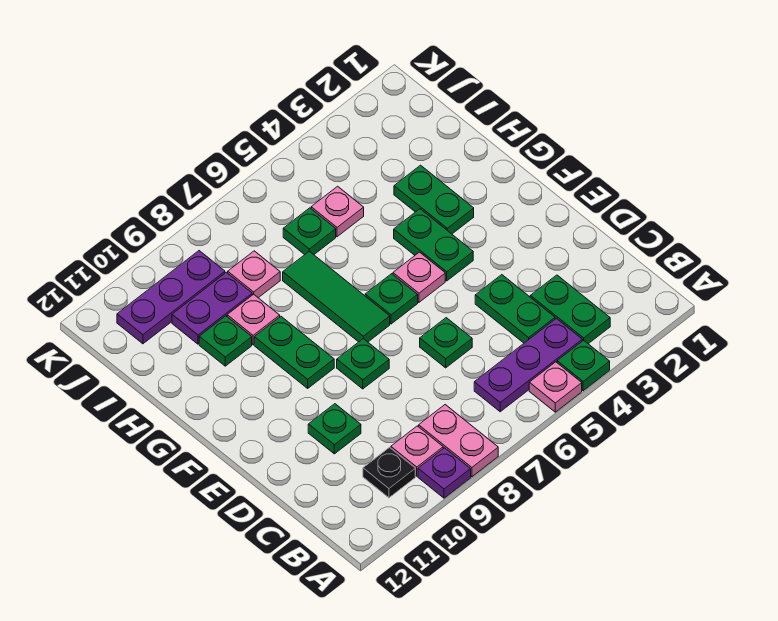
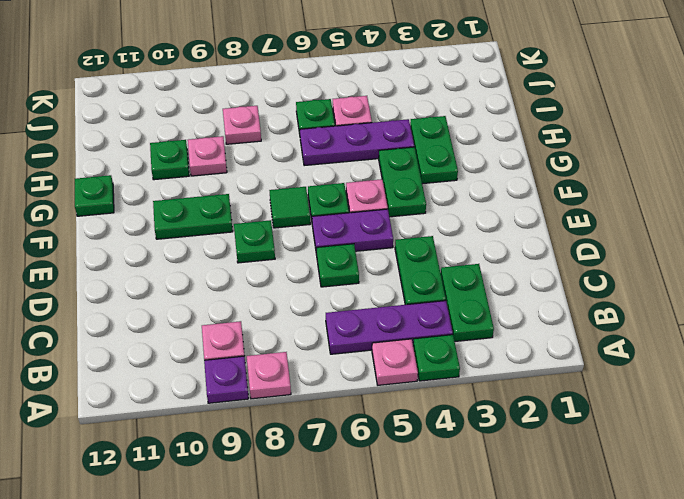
pink 1x2 plate [419,405,498,477] -> pink 1x1 plate [247,352,291,399]
black 1x1 plate [363,448,415,498] -> none
green 1x1 plate [308,404,361,454] -> green 1x1 plate moved to [75,175,114,216]
green 1x3 tile [283,251,390,342] -> green 1x1 tile [269,187,310,228]
green 1x2 plate [254,316,334,388] -> green 1x2 plate turned to [153,194,233,239]
purple 1x2 plate [172,272,252,344] -> purple 1x2 plate moved to [312,209,393,255]
purple 1x3 plate [117,251,225,344] -> purple 1x3 plate moved to [300,119,414,166]

